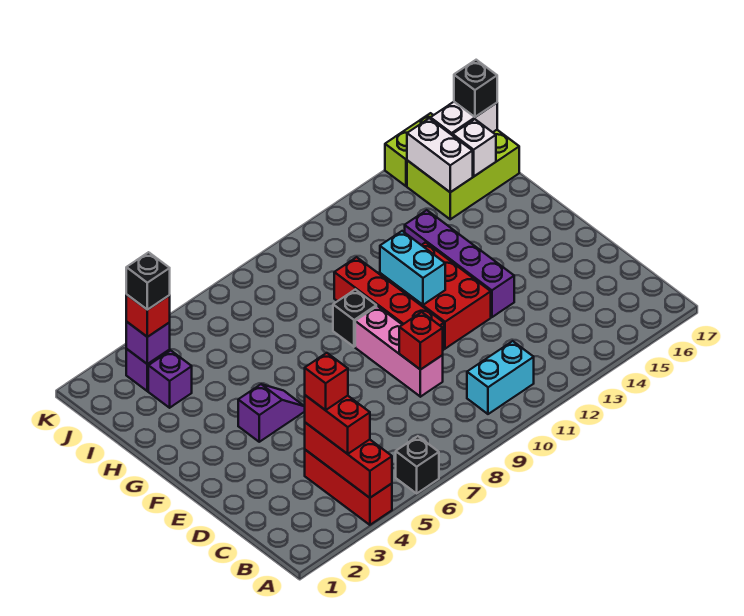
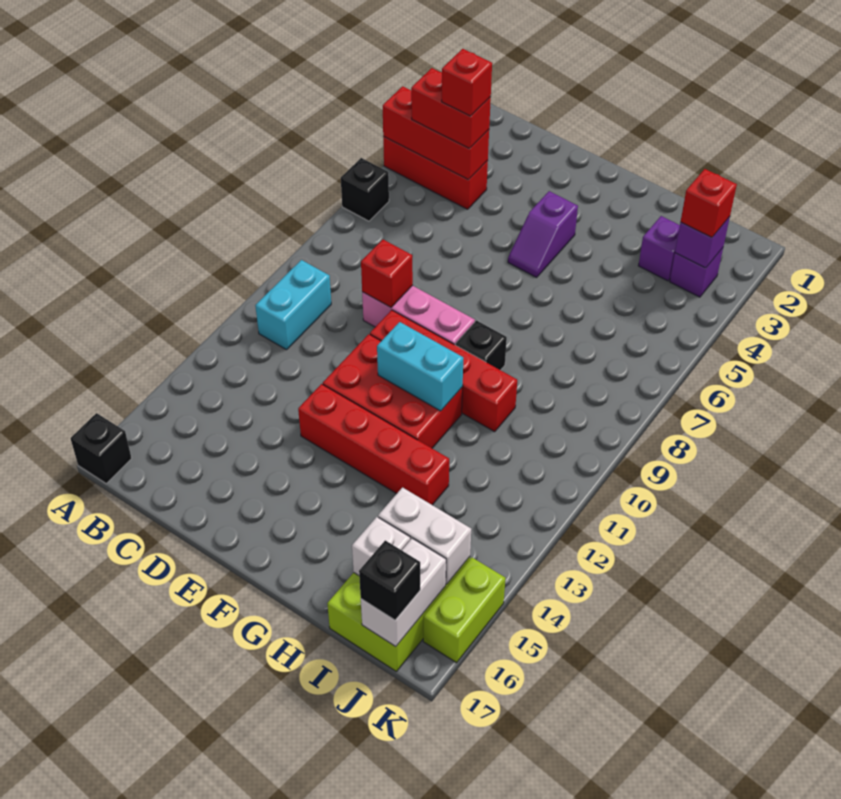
purple 1x4 brick [405,210,514,317] -> red 1x4 brick [298,384,449,505]
black 1x1 brick [126,252,170,310] -> black 1x1 brick moved to [71,413,132,484]

